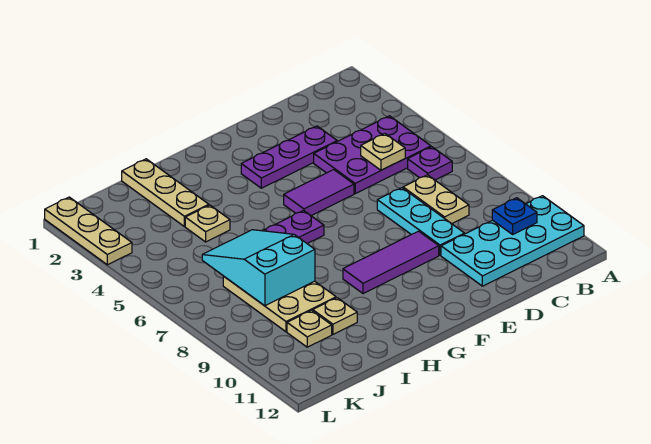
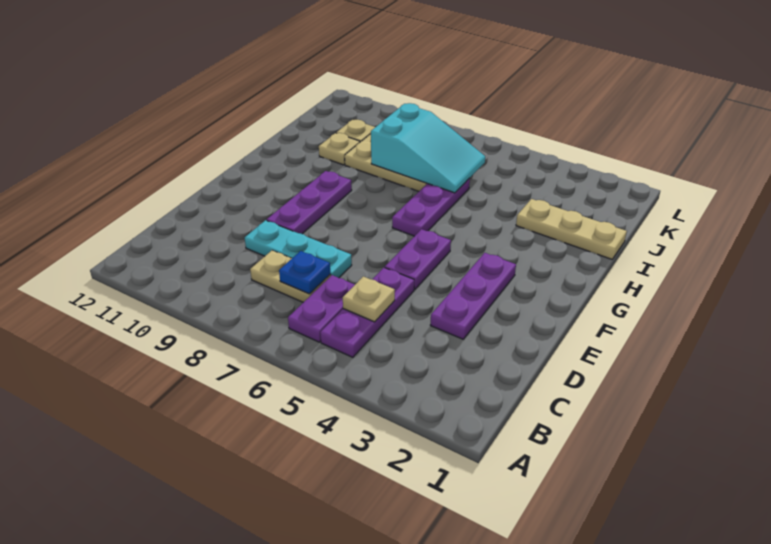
cyan 2x4 plate [441,196,584,286] -> none
purple 2x3 plate [314,116,431,194] -> purple 1x3 plate [320,267,414,357]
purple 1x1 plate [408,147,452,180] -> purple 1x2 plate [288,275,355,342]
blue 1x1 plate [492,198,537,234] -> blue 1x1 plate moved to [279,251,330,294]
purple 1x2 tile [284,170,354,216] -> purple 1x2 plate [385,229,451,289]
purple 1x3 tile [343,231,439,294] -> purple 1x3 plate [267,171,352,234]
tan 1x1 plate [185,205,230,242] -> none
tan 1x3 plate [45,197,132,265] -> none

